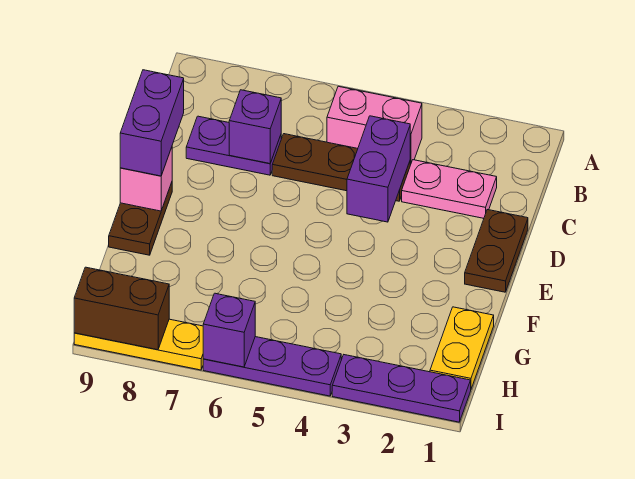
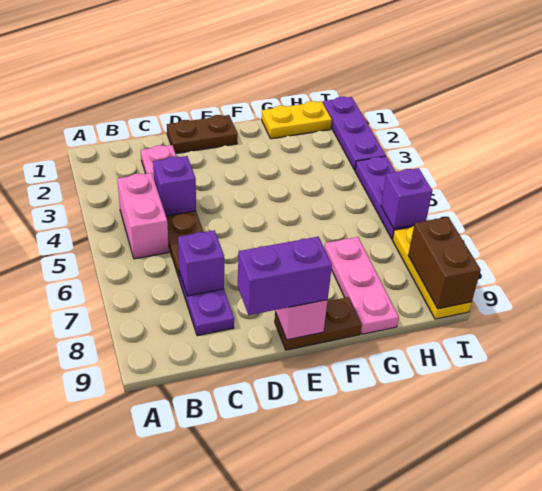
purple 1x2 brick [347,116,410,222] -> purple 1x1 brick [153,156,196,216]
none -> pink 1x3 plate [324,237,399,334]

